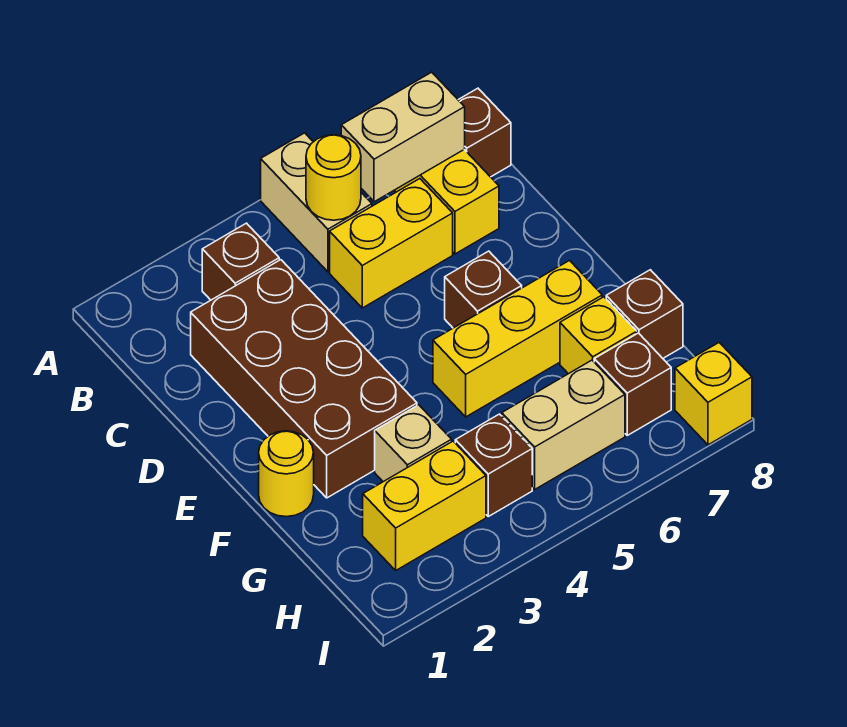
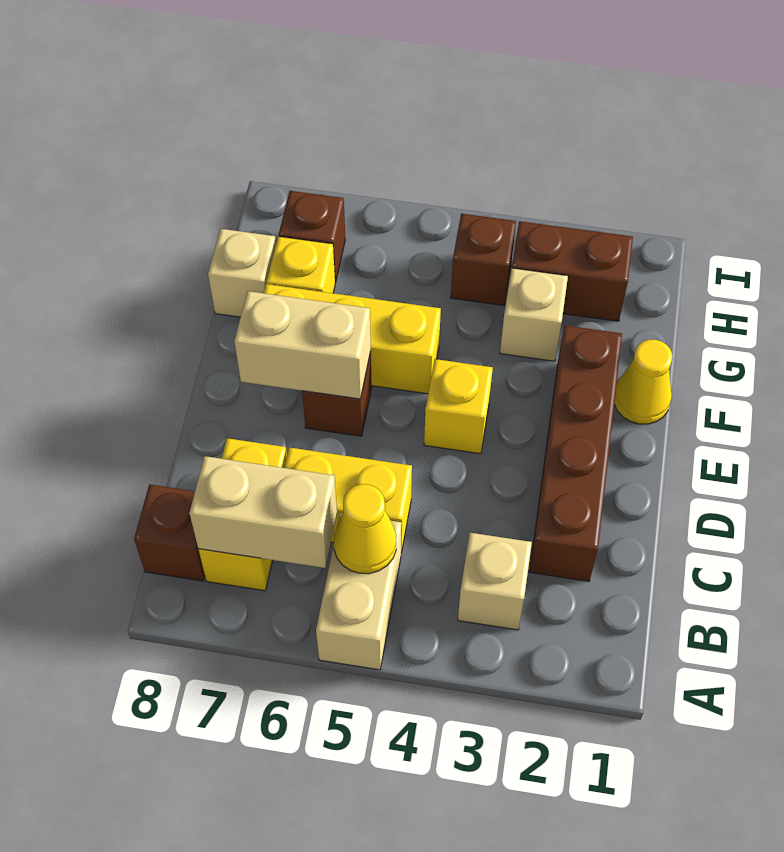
brown 1x1 brick [202,223,279,300] -> tan 1x1 brick [458,533,532,630]
yellow 1x1 round brick [306,135,361,220] -> yellow 1x1 cone [334,484,397,574]
brown 2x4 brick [191,260,417,498] -> brown 1x4 brick [530,325,622,581]
yellow 1x1 round brick [259,431,314,517] -> yellow 1x1 cone [614,340,672,424]
brown 1x1 brick [606,270,683,358] -> tan 1x1 brick [208,229,276,317]
yellow 1x2 brick [363,441,486,570] -> brown 1x2 brick [512,221,633,321]
tan 1x2 brick [502,360,625,489] -> tan 1x2 brick moved to [234,291,371,399]
yellow 1x1 brick [675,343,752,445] -> yellow 1x1 brick moved to [424,359,493,454]

